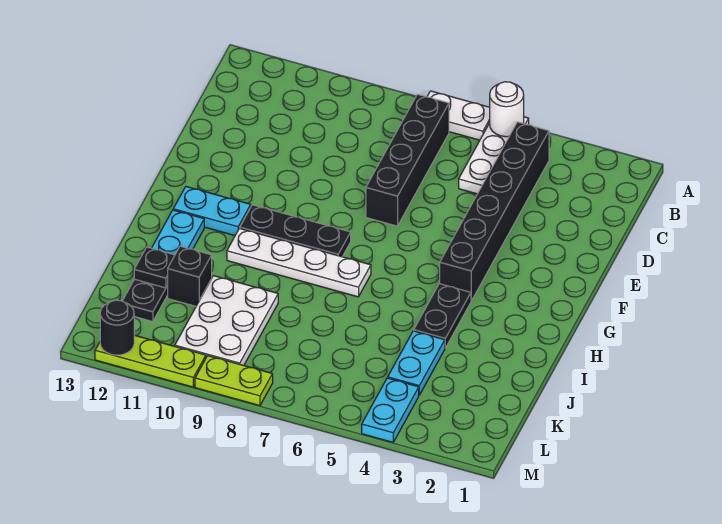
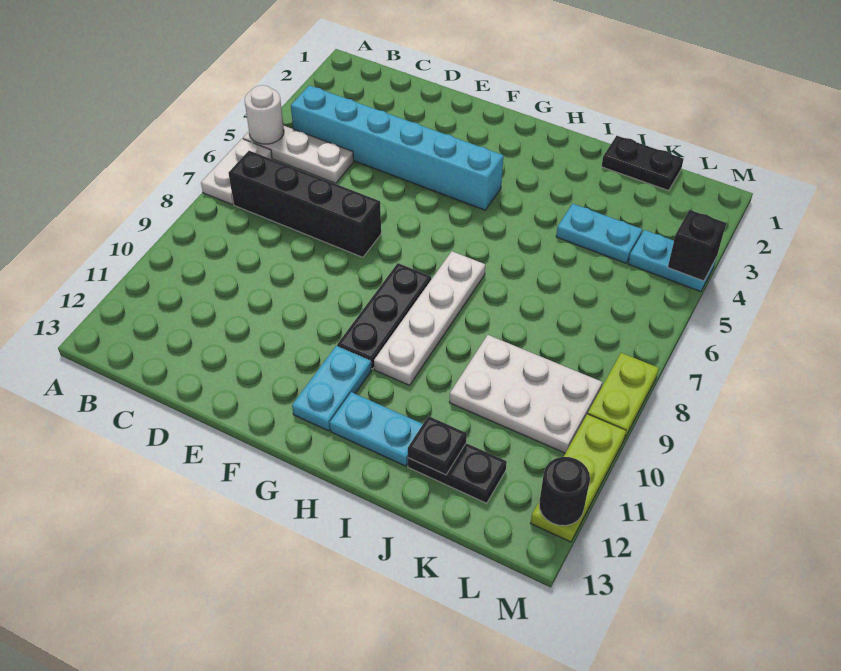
black 1x6 brick [440,122,549,301] -> cyan 1x6 brick [291,85,503,210]
black 1x2 plate [414,284,471,348] -> black 1x2 plate moved to [601,136,683,191]
black 1x1 brick [167,246,212,306] -> black 1x1 brick moved to [668,210,726,281]

